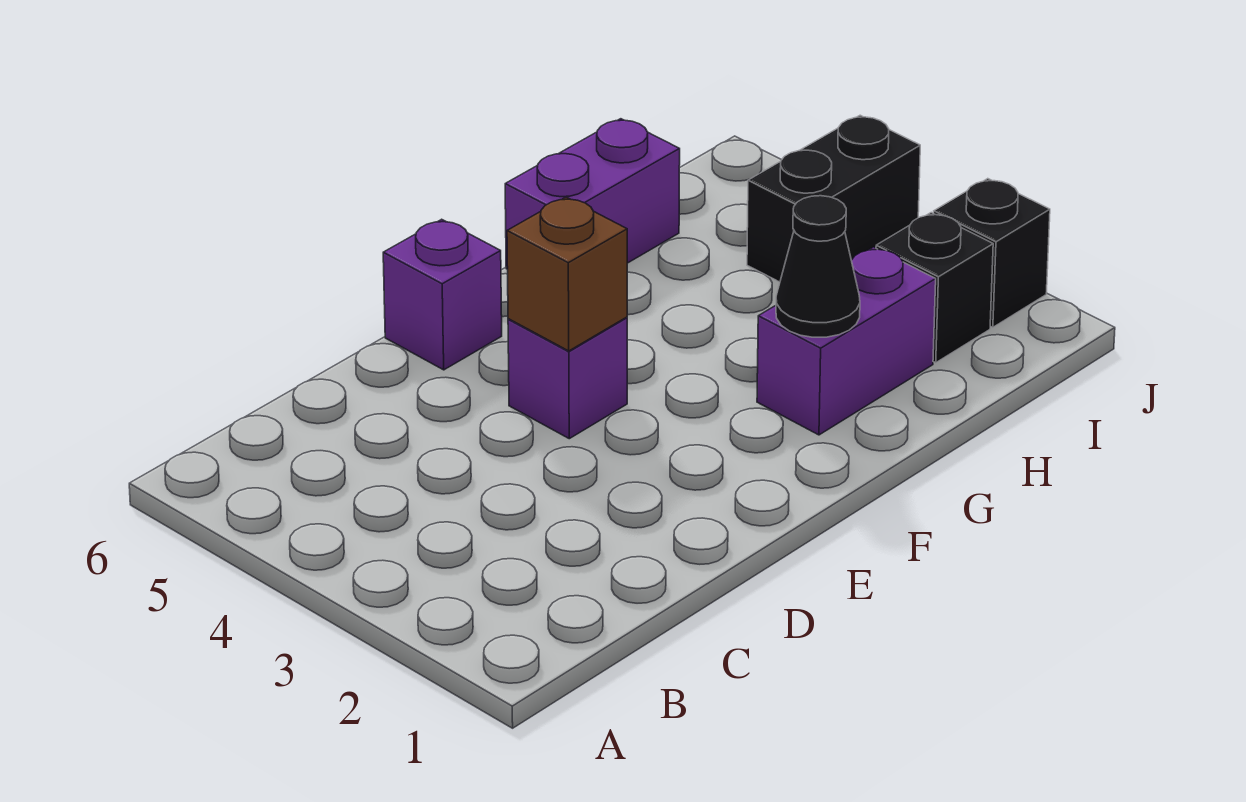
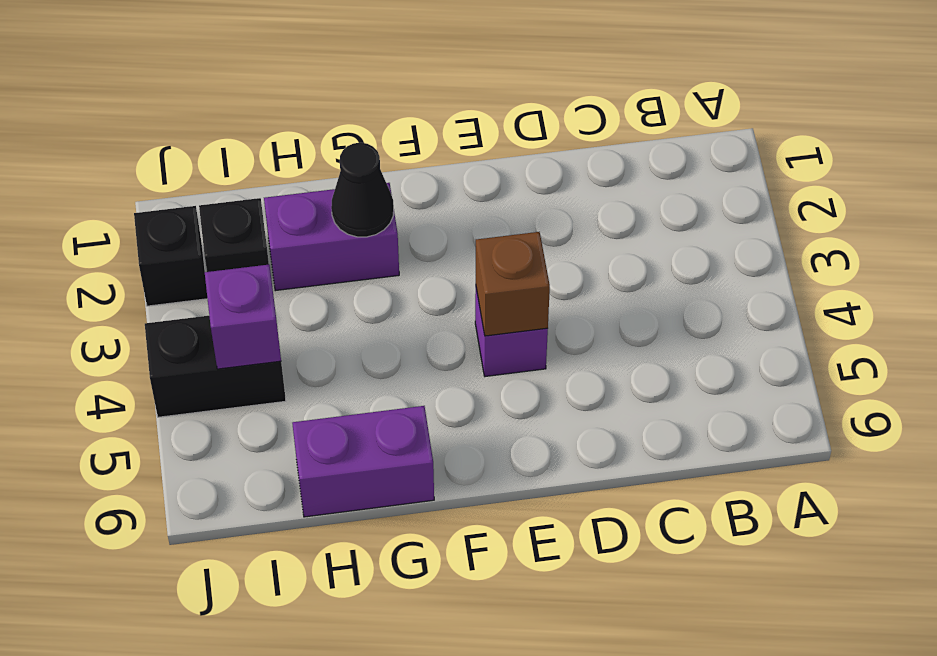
purple 1x1 brick [383,219,502,370] -> purple 1x1 brick moved to [205,265,281,369]

